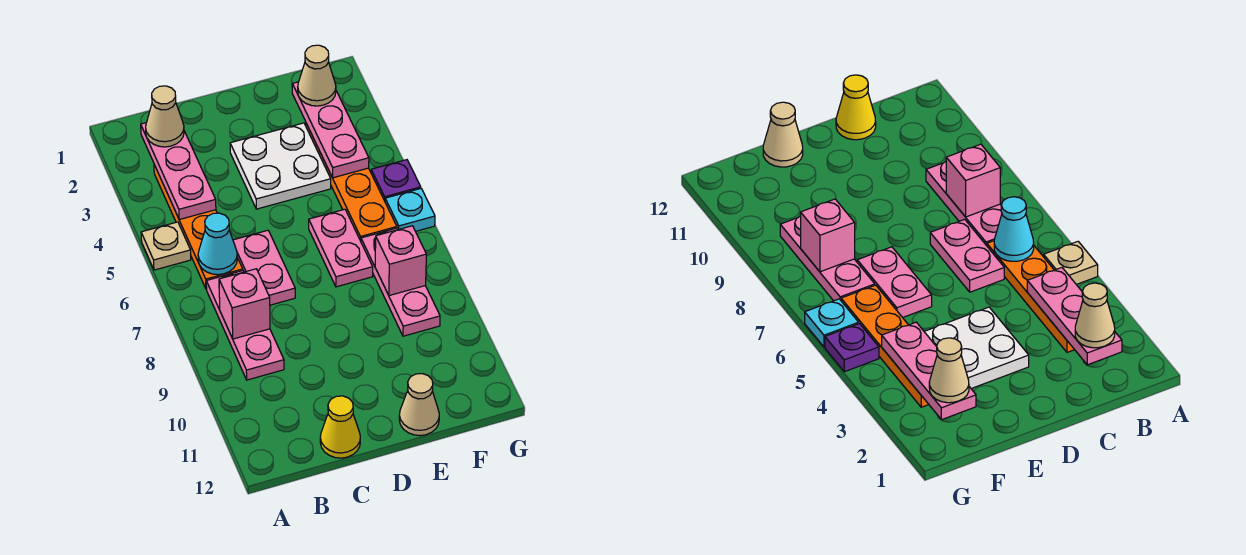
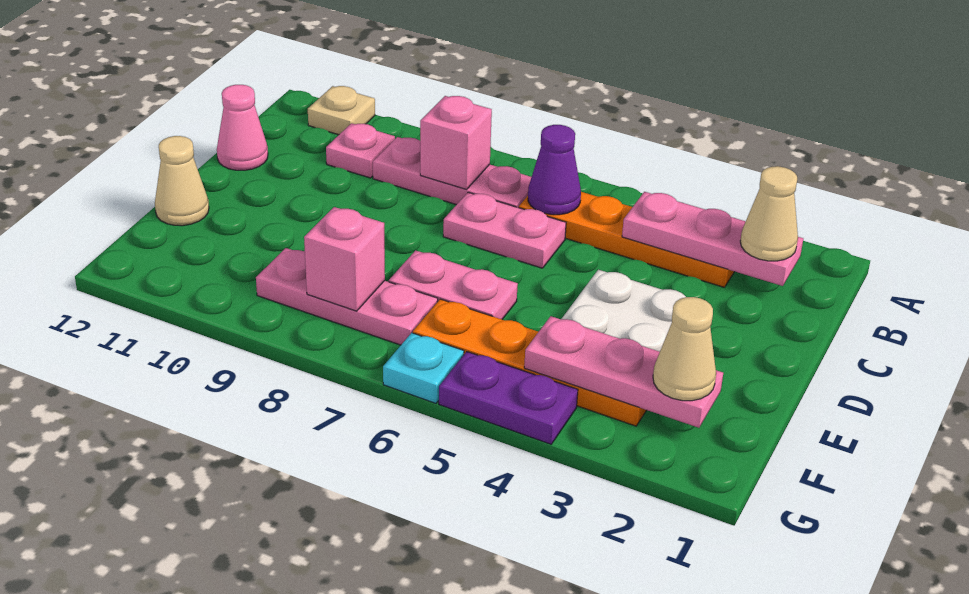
tan 1x1 plate [141,222,191,270] -> tan 1x1 plate moved to [308,86,375,135]
cyan 1x1 cone [198,213,237,275] -> purple 1x1 cone [528,125,581,215]
none -> pink 1x1 plate [326,123,395,178]
yellow 1x1 cone [320,396,360,458] -> pink 1x1 cone [217,85,268,170]
purple 1x1 plate [371,160,421,201] -> purple 1x2 plate [439,352,578,444]

